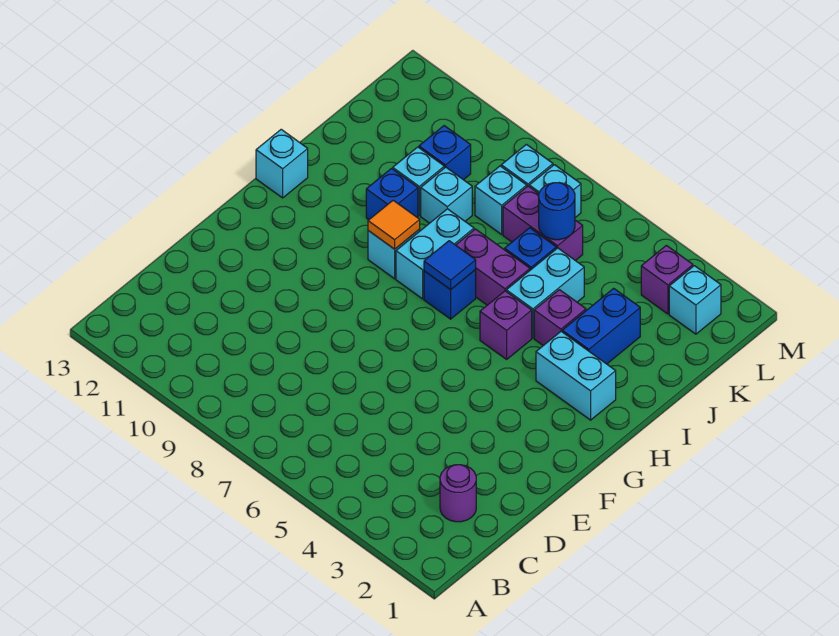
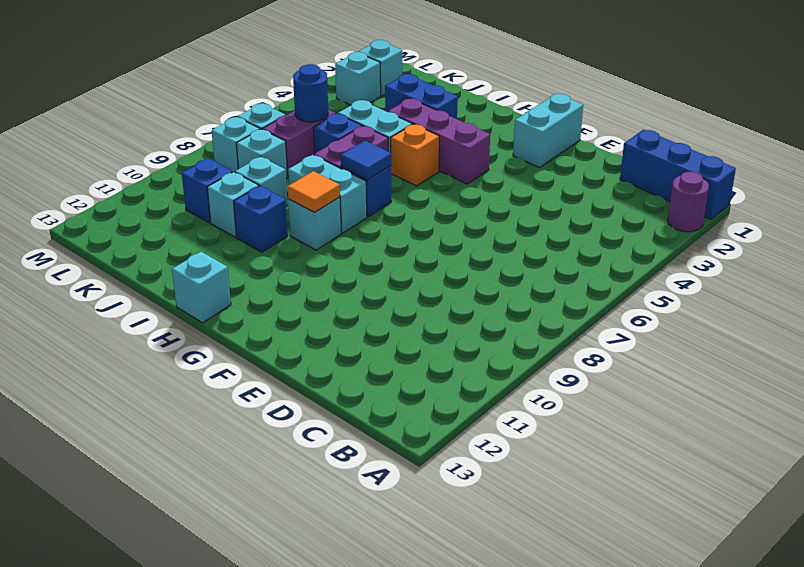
none -> blue 1x3 brick [620,130,736,219]
purple 1x1 round brick [440,465,476,522] -> purple 1x1 round brick moved to [668,172,709,232]
cyan 1x2 brick [536,331,616,420] -> cyan 1x2 brick moved to [513,94,583,168]
purple 1x1 brick [480,291,532,359] -> orange 1x1 brick [391,124,439,186]
purple 1x1 brick [534,290,586,346] -> purple 1x3 brick [388,99,490,184]
purple 1x1 brick [641,245,693,314] -> cyan 1x1 brick [335,52,381,105]

